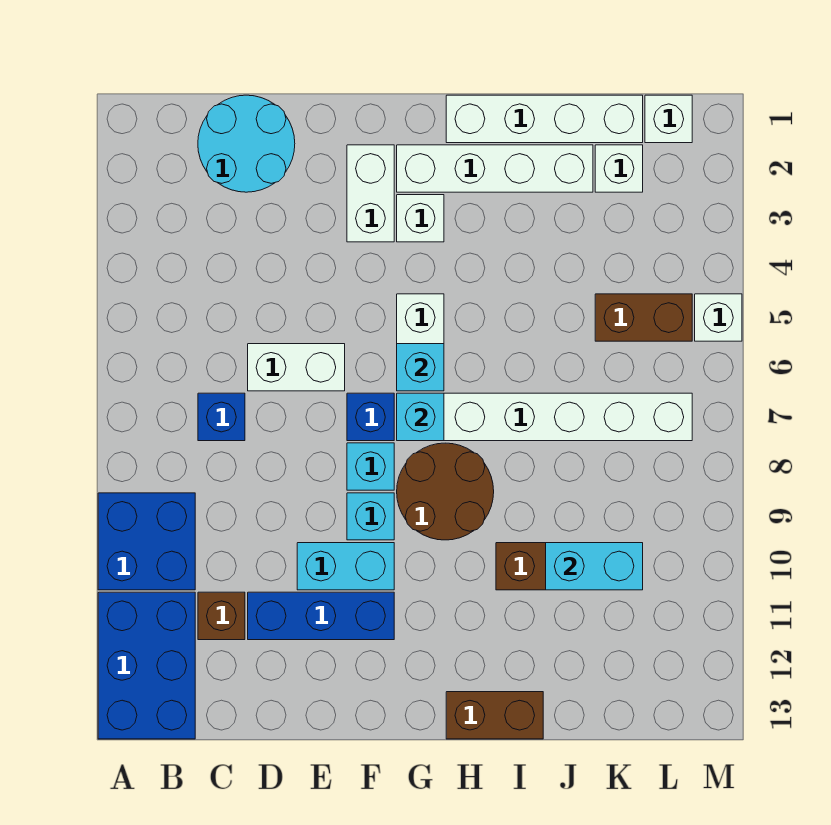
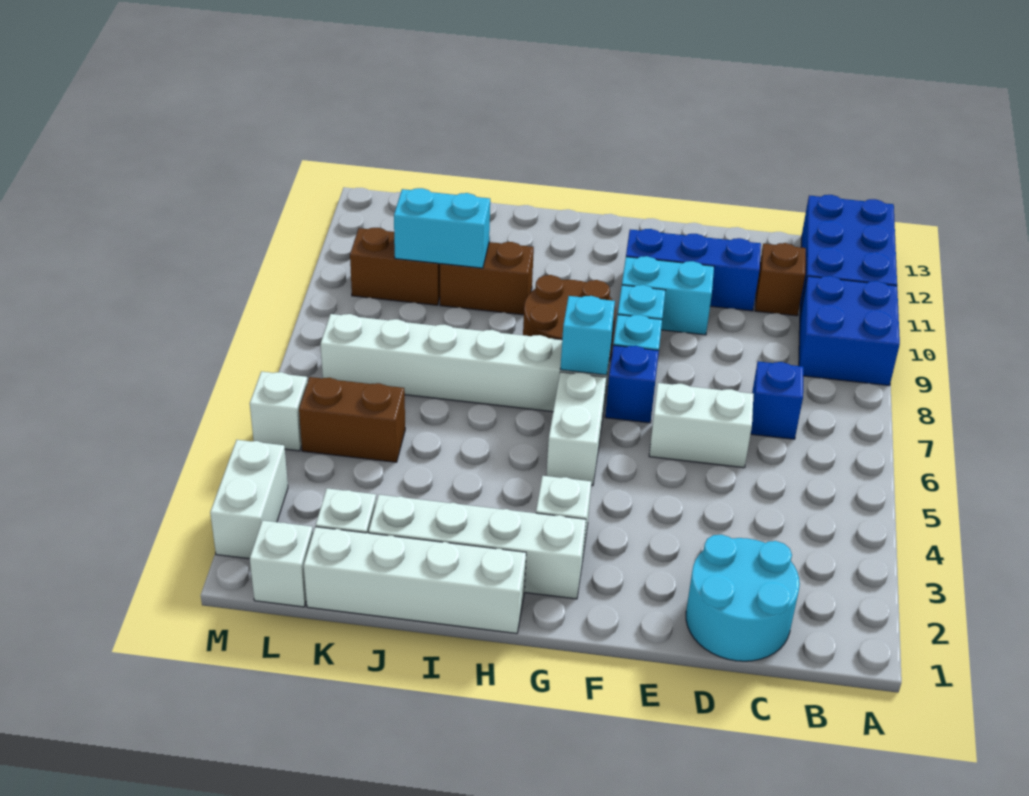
white 1x2 brick [347,145,394,242] -> white 1x2 brick moved to [210,440,288,559]
cyan 1x1 brick [397,344,444,391] -> none
brown 1x2 brick [446,692,543,739] -> brown 1x2 brick moved to [350,228,440,305]

